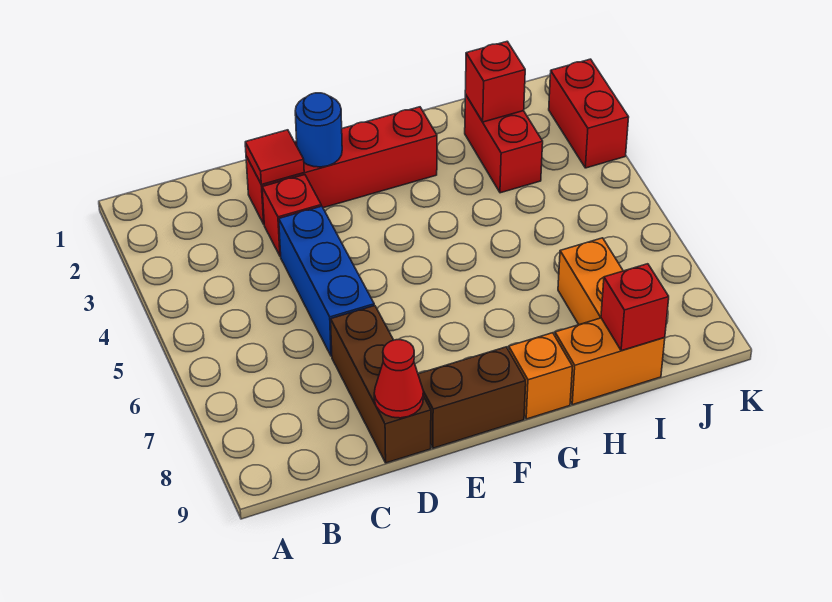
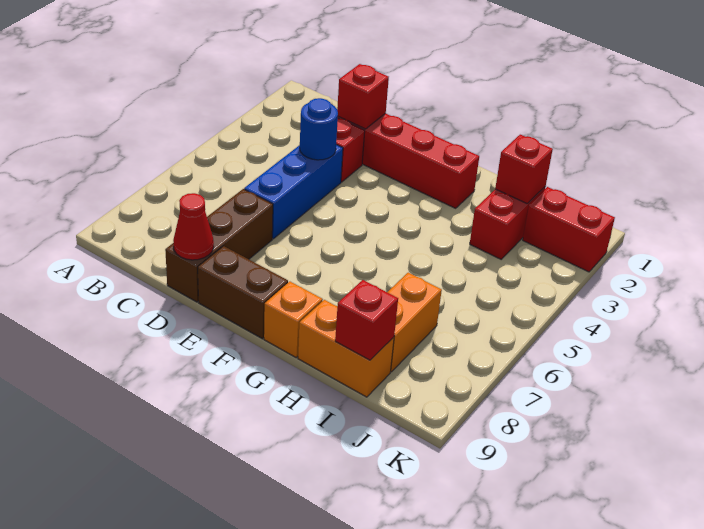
red 1x1 tile [245,130,304,185] -> red 1x1 brick [337,64,389,129]
blue 1x1 round brick [295,93,342,167] -> blue 1x1 round brick moved to [300,98,338,160]
red 1x2 brick [549,59,629,168] -> red 1x2 brick turned to [523,187,615,272]

